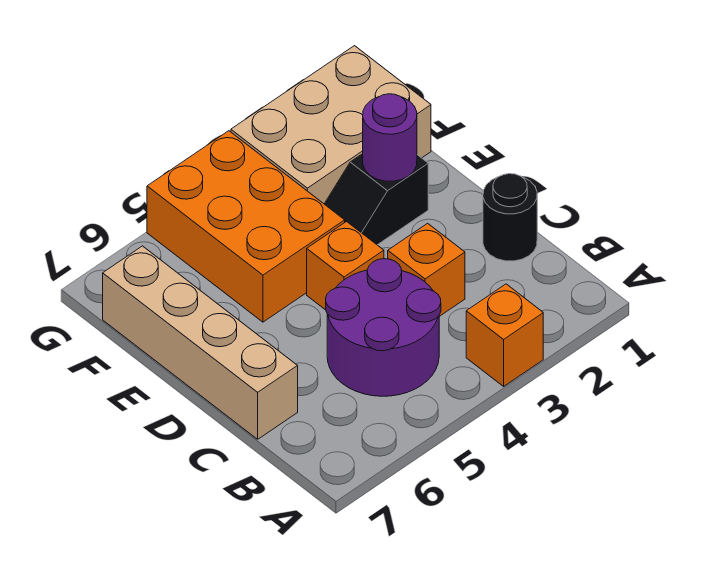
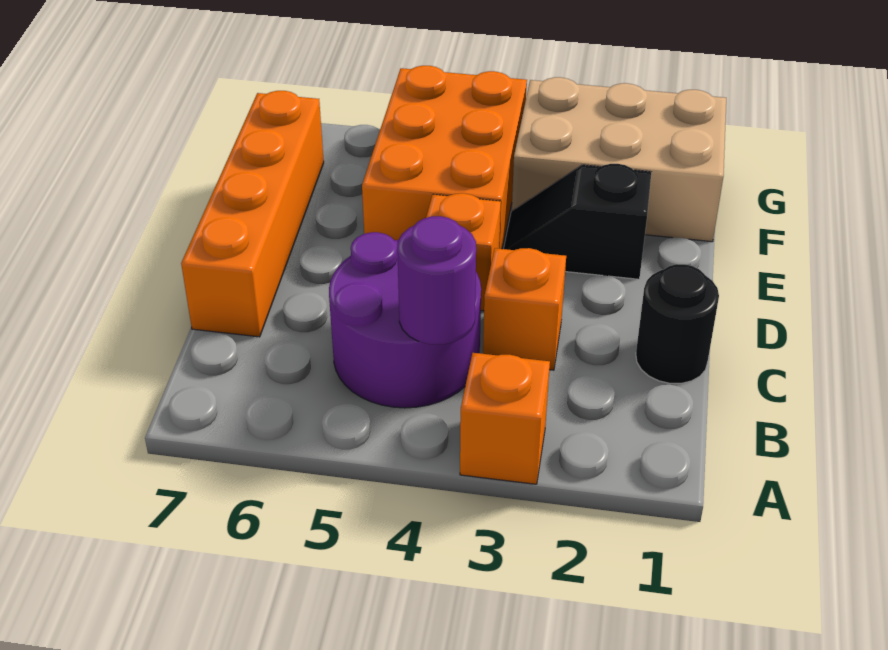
tan 1x4 brick [103,246,298,439] -> orange 1x4 brick [181,91,324,337]
purple 1x1 round brick [363,94,417,181] -> purple 1x1 round brick moved to [397,216,476,344]

